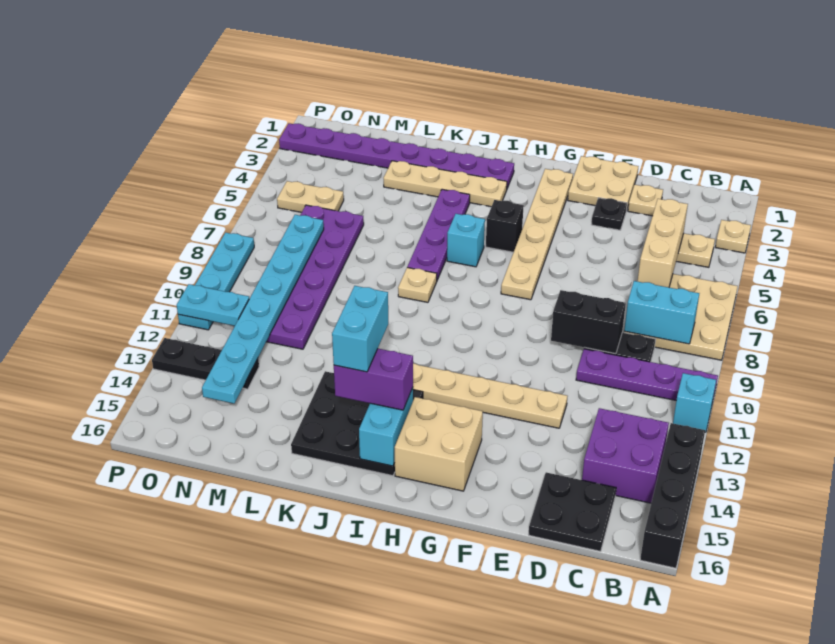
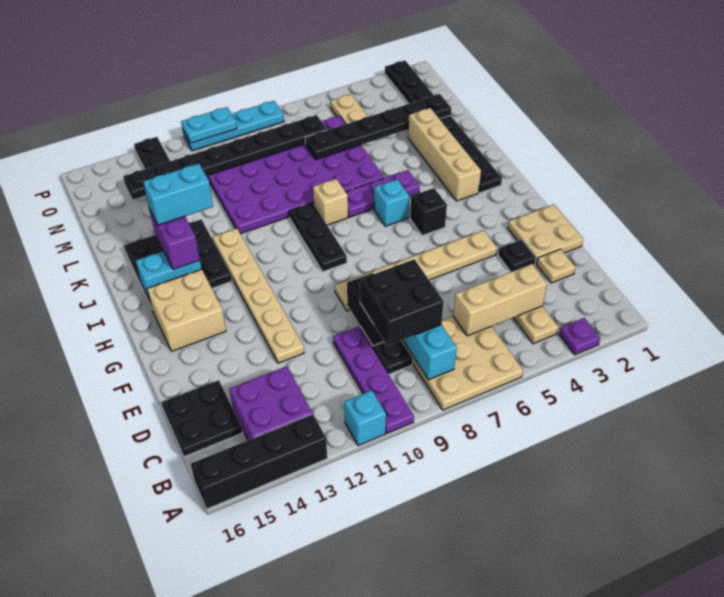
tan 1x1 plate [715,220,751,253] -> purple 1x1 plate [559,318,600,355]
none -> black 2x2 brick [360,259,444,346]
tan 1x6 plate [501,169,573,300] -> tan 1x6 plate moved to [335,230,497,311]
none -> black 1x3 plate [289,203,347,272]
purple 1x8 plate [279,124,514,188] -> black 1x8 plate [385,61,502,193]
tan 1x4 plate [384,161,507,207] -> tan 1x4 brick [408,108,481,201]
purple 1x4 plate [407,189,470,280] -> purple 1x3 plate [345,170,420,217]
tan 1x1 plate [398,268,437,302] -> tan 1x1 brick [313,179,348,225]
none -> black 1x6 plate [305,94,451,160]
purple 2x6 plate [266,205,364,349] -> purple 4x6 plate [206,116,384,234]
cyan 1x8 plate [202,215,324,403] -> black 1x8 plate [123,115,327,200]
cyan 1x2 plate [177,284,249,326] -> cyan 1x2 plate turned to [181,107,237,143]

